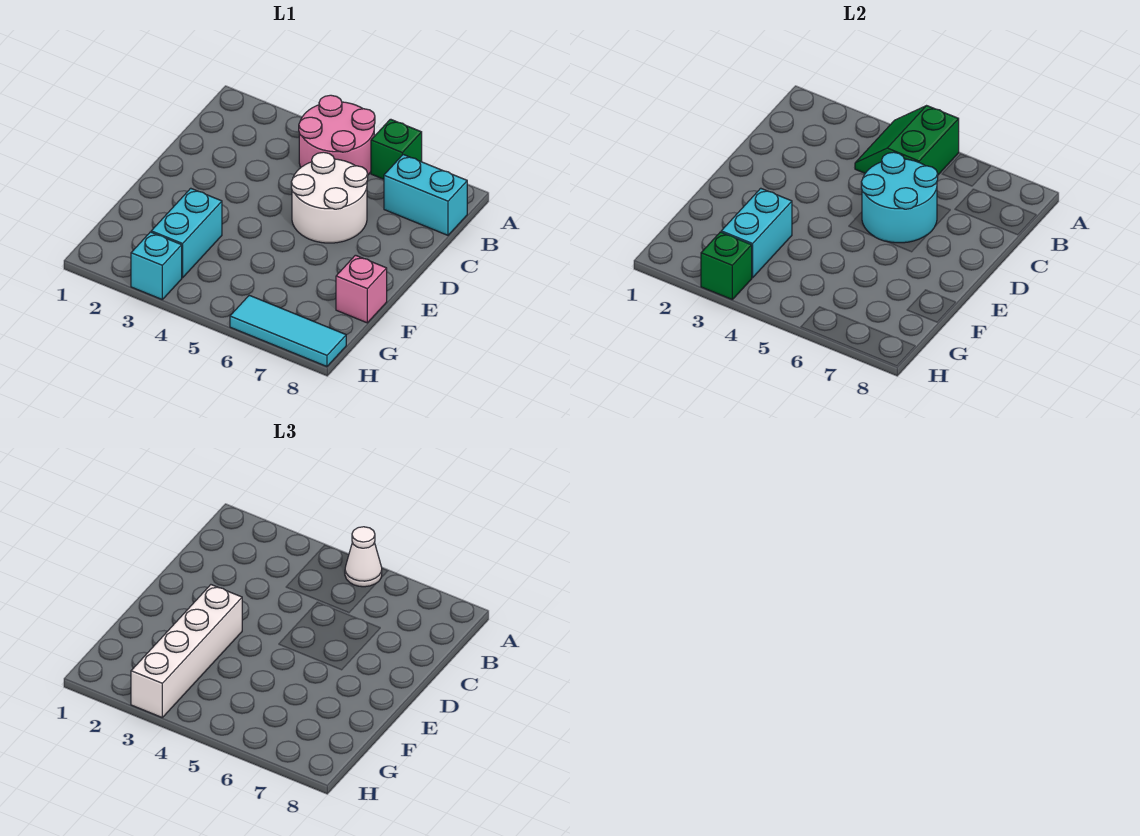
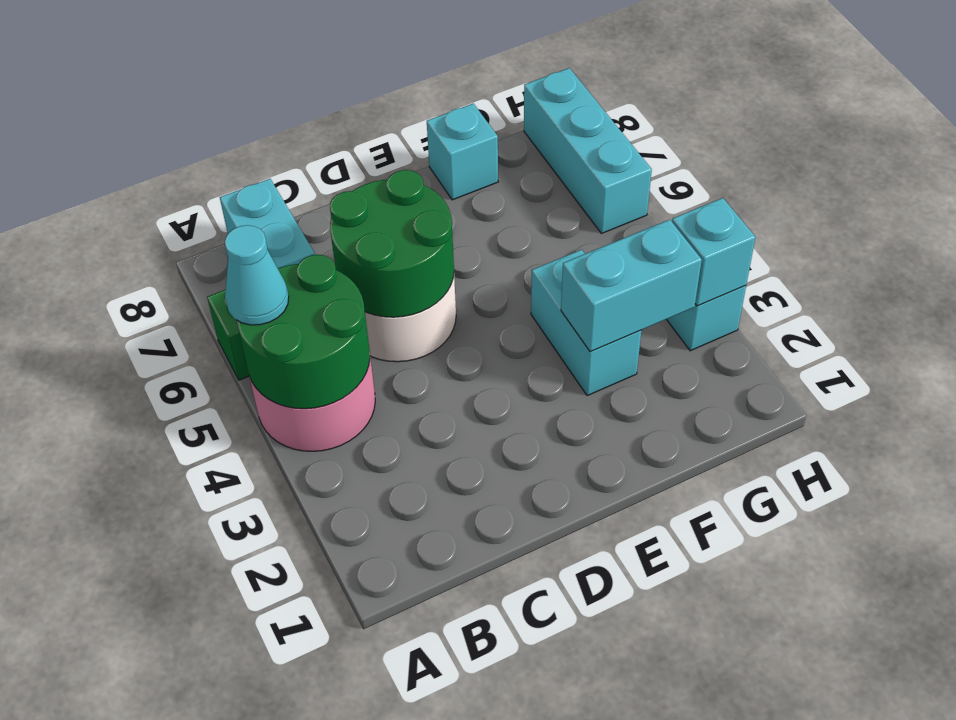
green 2x2 slope [855,106,959,175] -> green 2x2 round brick [237,255,370,409]
white 1x1 cone [345,527,382,587] -> cyan 1x1 cone [225,225,289,325]
cyan 2x2 round brick [861,152,938,243] -> green 2x2 round brick [330,170,454,317]
white 1x4 brick [131,585,242,717] -> none
cyan 1x2 brick [151,188,222,278] -> cyan 1x2 brick turned to [531,250,641,396]
pink 1x1 brick [336,255,387,323] -> cyan 1x1 brick [427,103,498,200]
green 1x1 brick [701,232,752,299] -> cyan 1x1 brick [672,198,755,306]
cyan 1x3 tile [230,295,346,366] -> cyan 1x3 brick [524,68,652,234]

